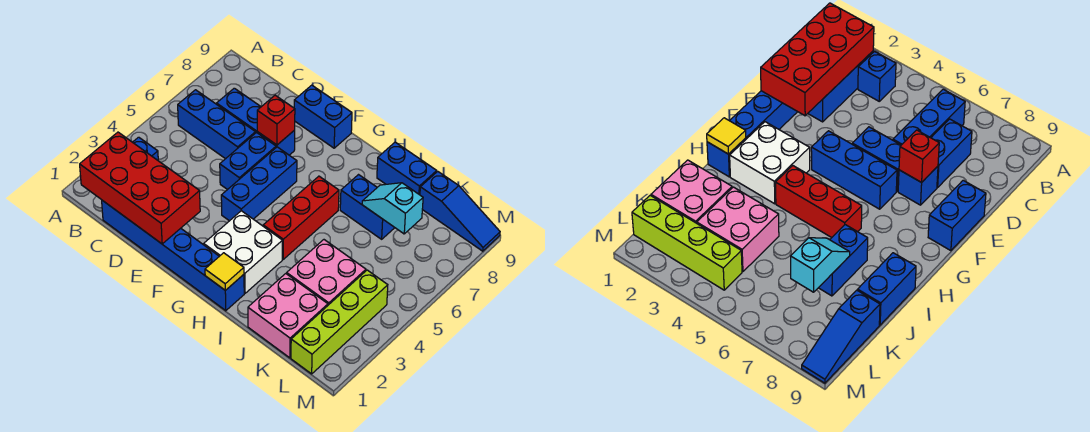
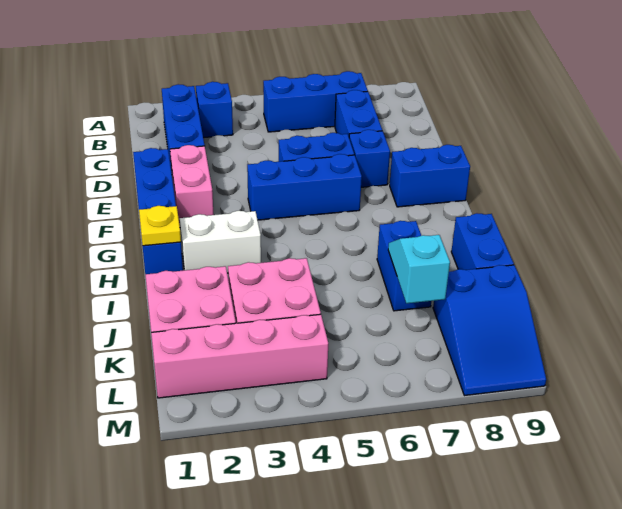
red 2x4 brick [80,132,200,244] -> none
blue 1x3 brick [178,90,255,159] -> blue 1x3 brick turned to [263,71,368,132]
blue 1x6 brick [102,200,244,311] -> blue 1x4 brick [133,148,183,274]
none -> pink 1x2 brick [170,145,214,225]
red 1x1 brick [257,95,295,145] -> none
blue 1x2 brick [294,85,352,148] -> blue 1x2 brick turned to [390,145,470,207]
white 2x2 brick [204,211,283,293] -> white 1x2 brick [180,211,261,273]
yellow 1x1 tile [205,253,244,290] -> yellow 1x1 plate [139,206,181,246]
red 1x3 brick [263,176,339,259] -> none
blue 1x3 slope [420,171,500,251] -> blue 2x3 slope [433,265,546,396]
lime 1x4 brick [291,270,388,374] -> pink 1x4 brick [151,314,328,398]

